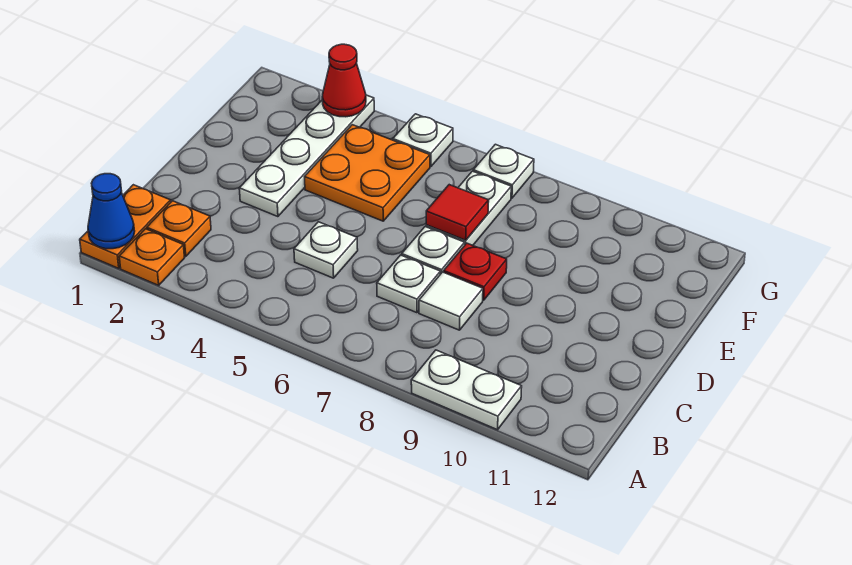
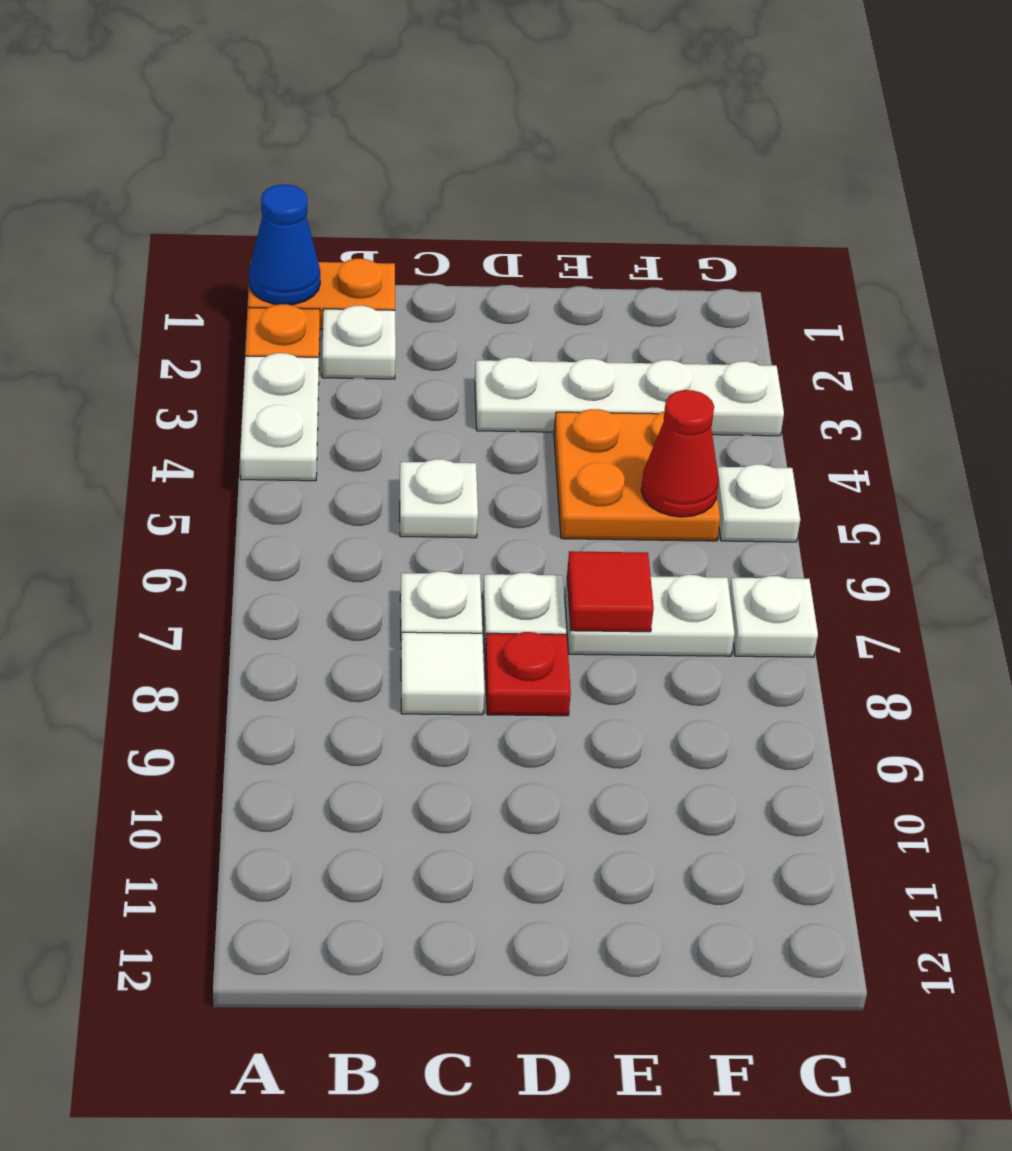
white 1x2 plate [411,350,522,430] -> white 1x2 plate moved to [240,353,319,481]
orange 1x1 plate [147,201,211,257] -> white 1x1 plate [322,306,396,379]
red 1x1 cone [322,44,366,117] -> red 1x1 cone moved to [641,390,719,517]

